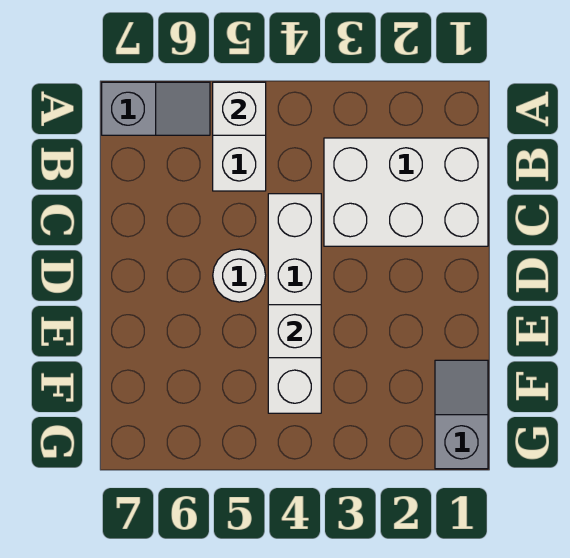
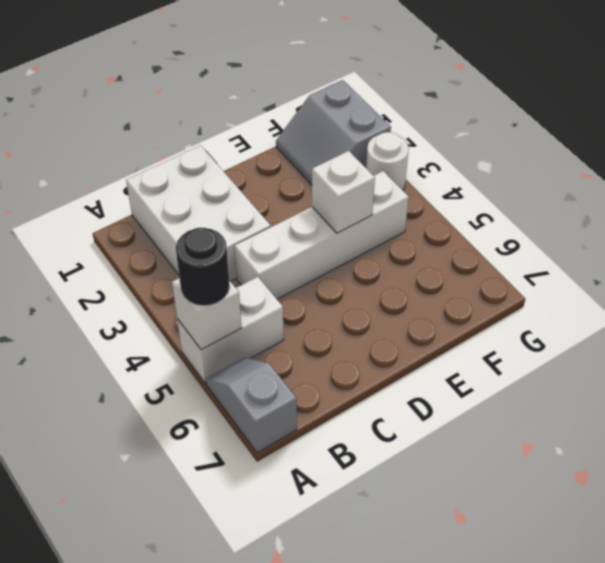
none -> black 1x1 round brick [176,228,230,306]
white 1x1 round brick [213,249,266,302] -> white 1x1 round brick moved to [366,132,409,190]
grey 1x2 slope [435,360,488,469] -> grey 2x2 slope [276,80,391,185]

